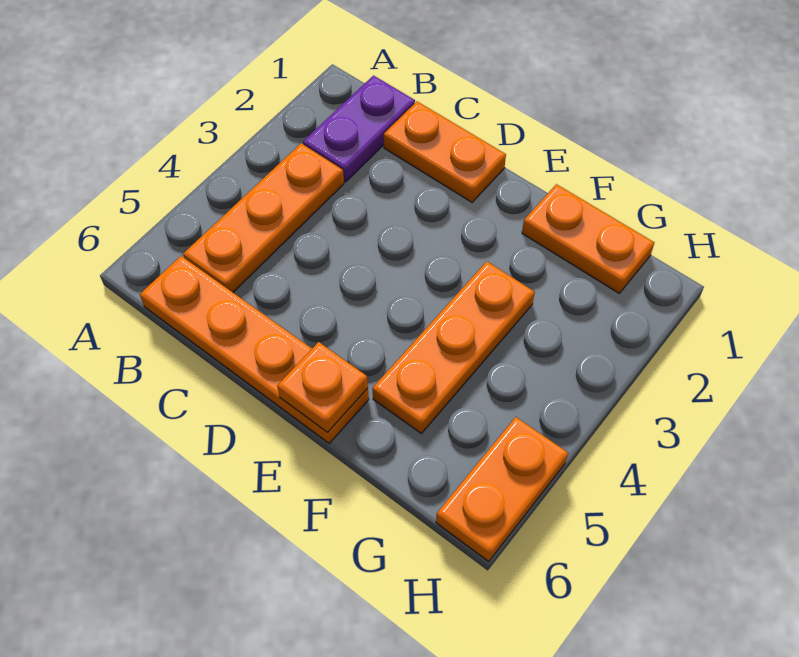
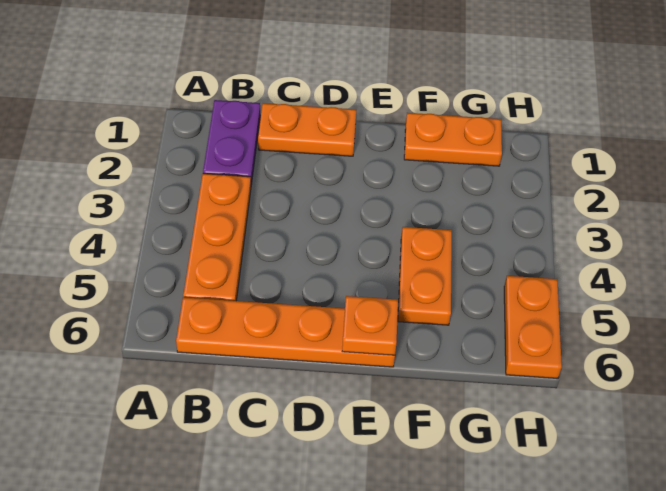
orange 1x3 plate [372,261,535,433] -> orange 1x2 plate [398,227,452,325]

